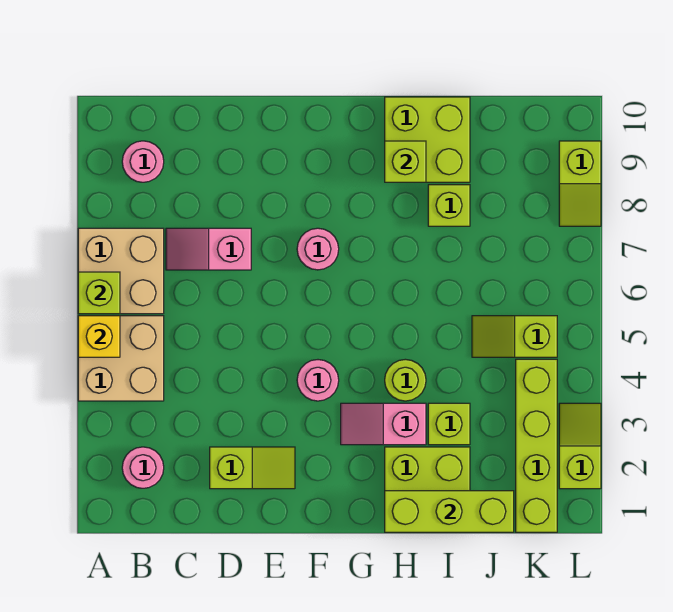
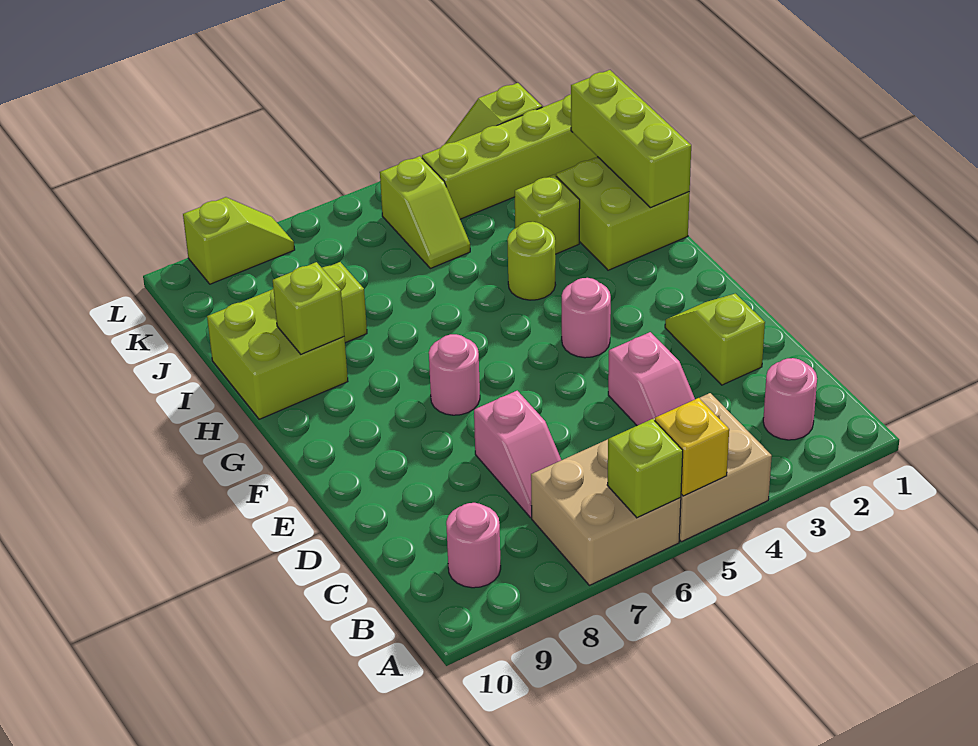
pink 1x2 slope [341,403,426,445] -> pink 1x2 slope moved to [608,332,695,426]

